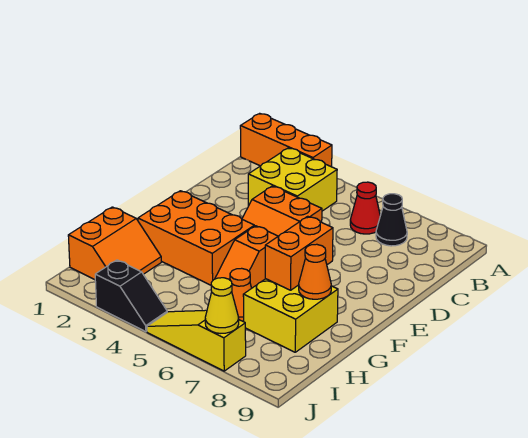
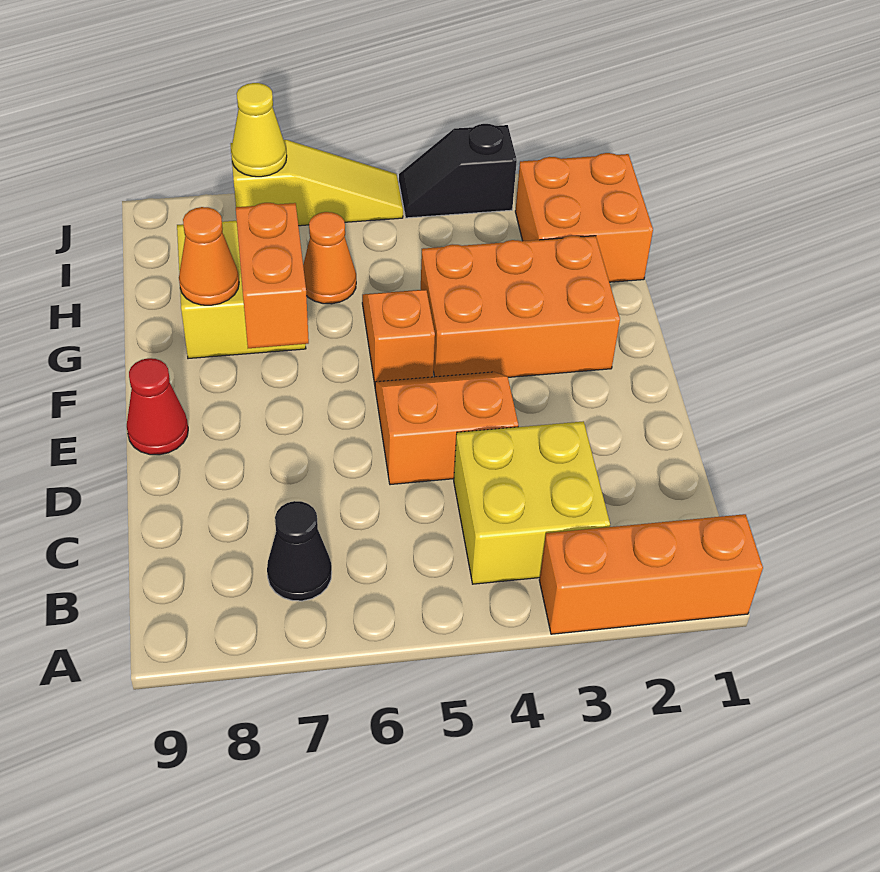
red 1x1 cone [350,182,380,234] -> red 1x1 cone moved to [126,358,188,455]
orange 2x2 slope [68,207,161,280] -> orange 2x2 brick [515,153,653,282]

